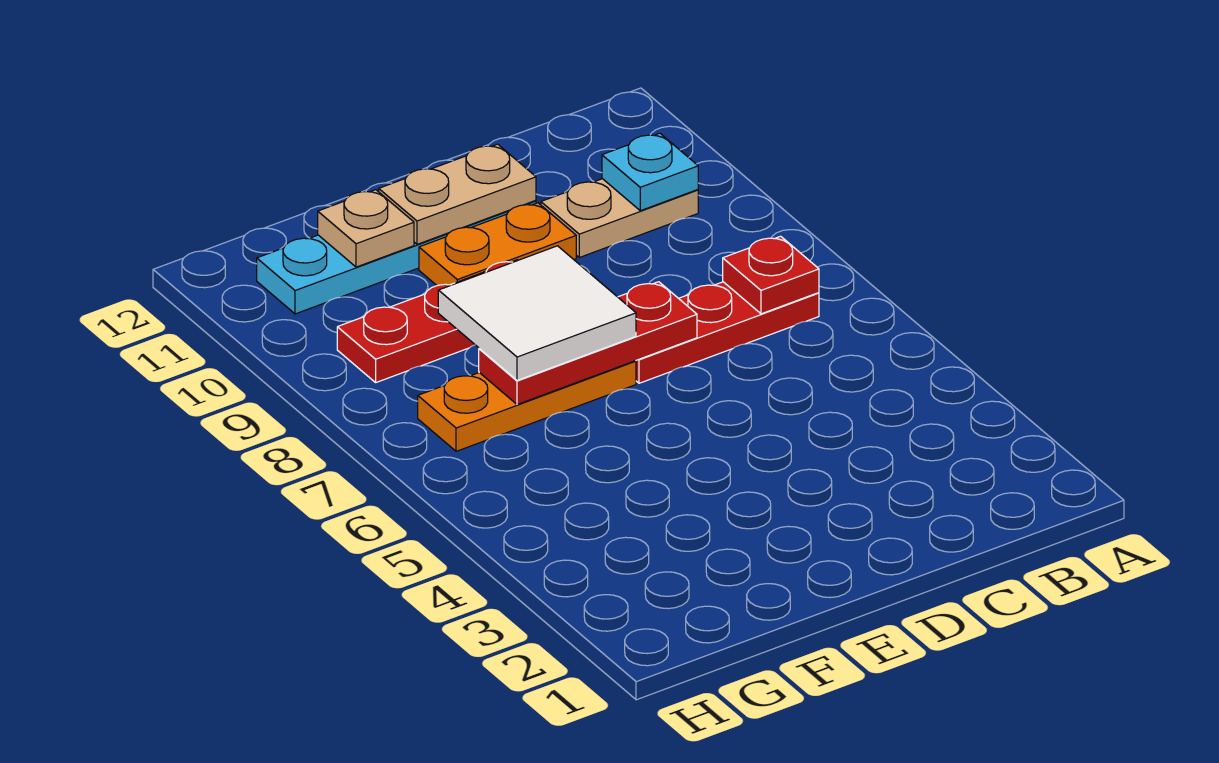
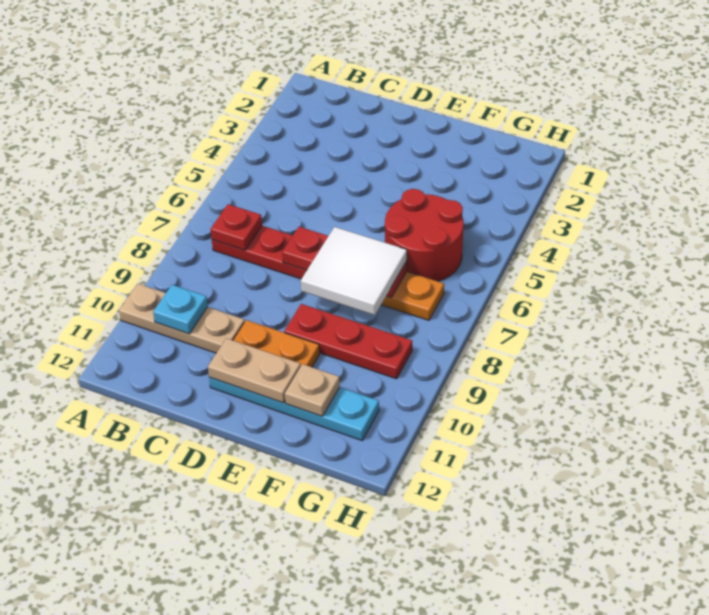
tan 1x2 plate [541,179,698,257] -> tan 1x3 plate [119,284,245,353]
none -> red 2x2 round brick [385,189,463,281]

